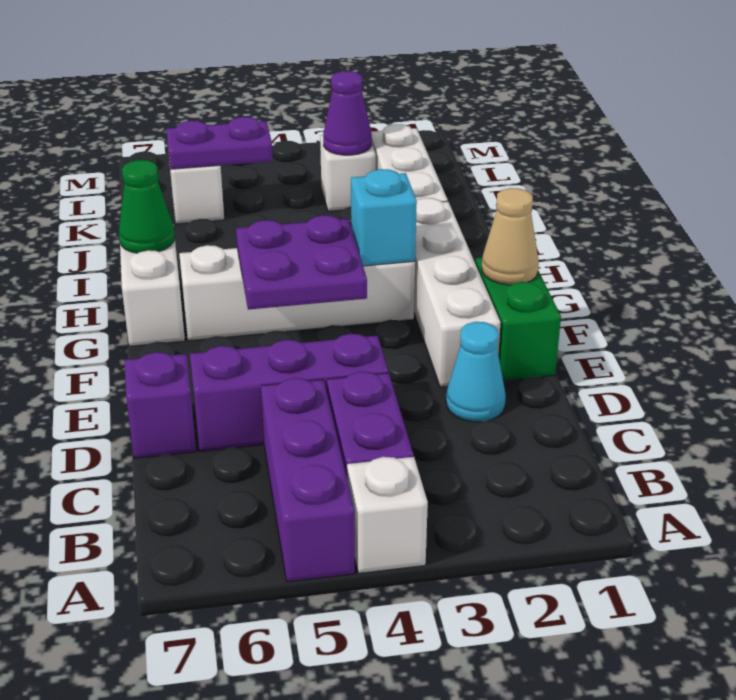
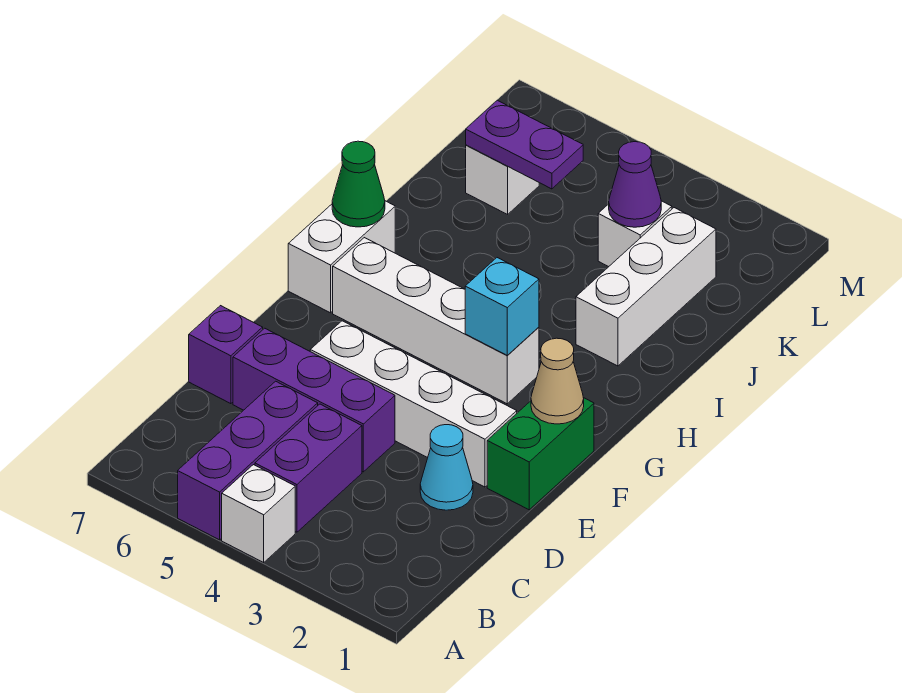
white 1x4 brick [414,198,501,387] -> white 1x4 brick turned to [310,321,517,487]
purple 2x2 plate [236,215,367,310] -> none

